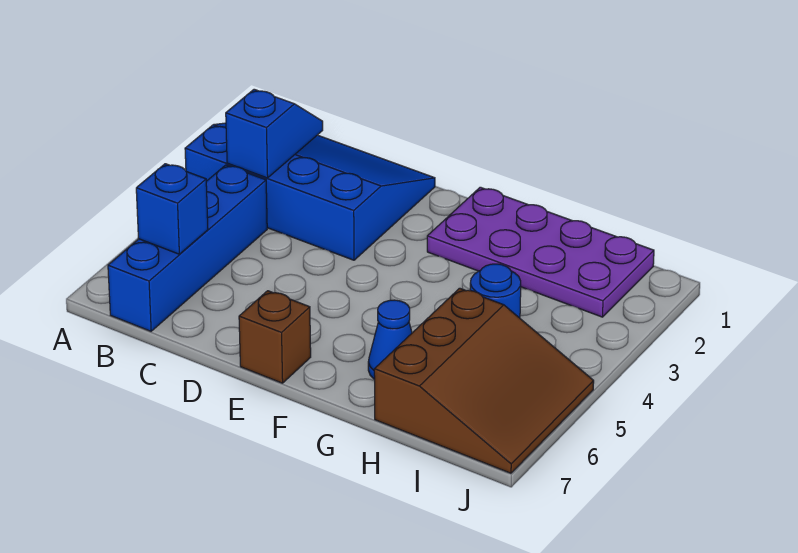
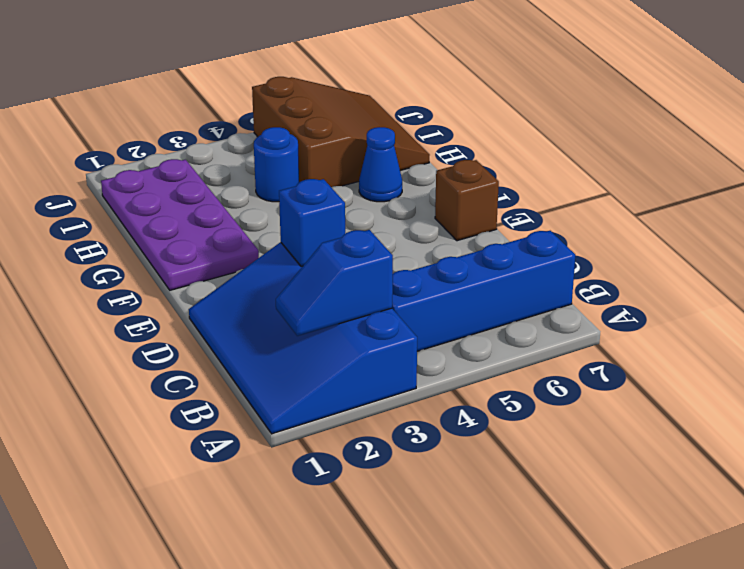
blue 1x1 brick [136,164,208,254] -> blue 1x1 brick moved to [279,179,345,266]
brown 3x3 slope [374,288,594,473] -> brown 3x3 slope turned to [252,77,430,187]

